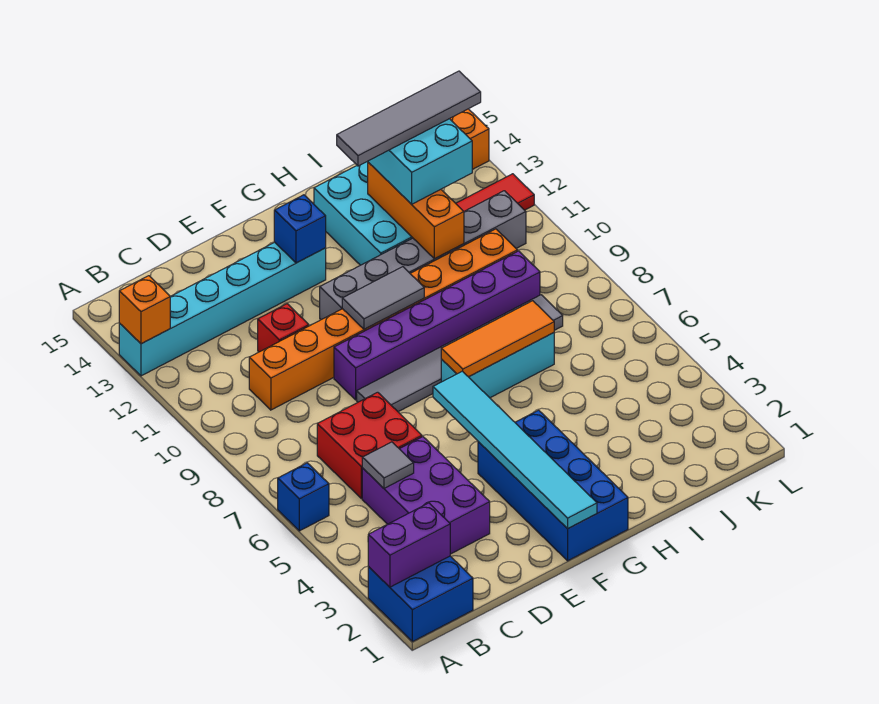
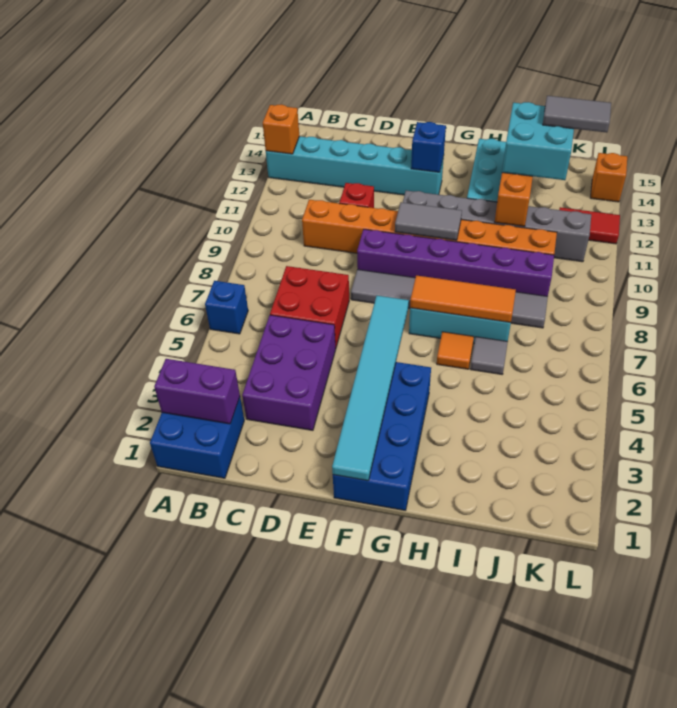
grey 1x1 tile [362,442,414,488] -> grey 1x1 tile moved to [470,337,508,374]
none -> orange 1x1 tile [437,332,474,369]
grey 1x4 tile [337,71,481,166] -> grey 1x2 tile [543,96,611,133]

